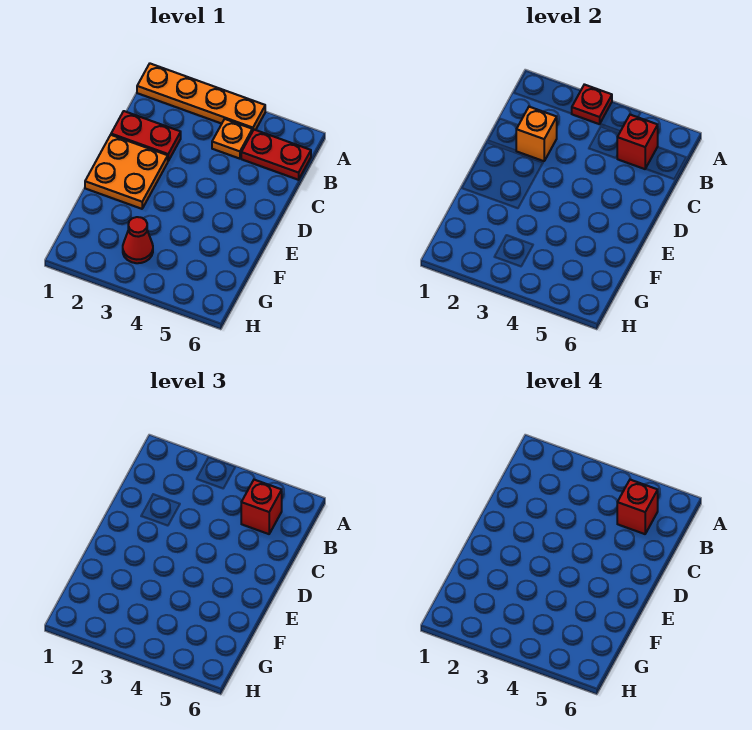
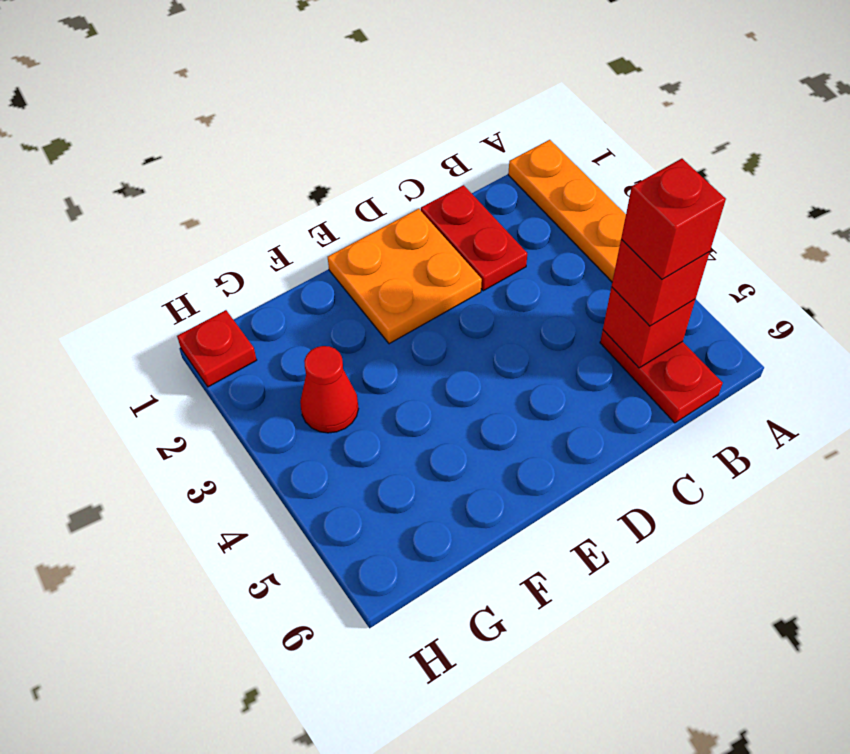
red 1x1 plate [572,84,612,124] -> red 1x1 plate moved to [177,310,257,387]
orange 1x1 plate [212,119,252,159] -> none
orange 1x1 brick [516,107,557,161] -> none

